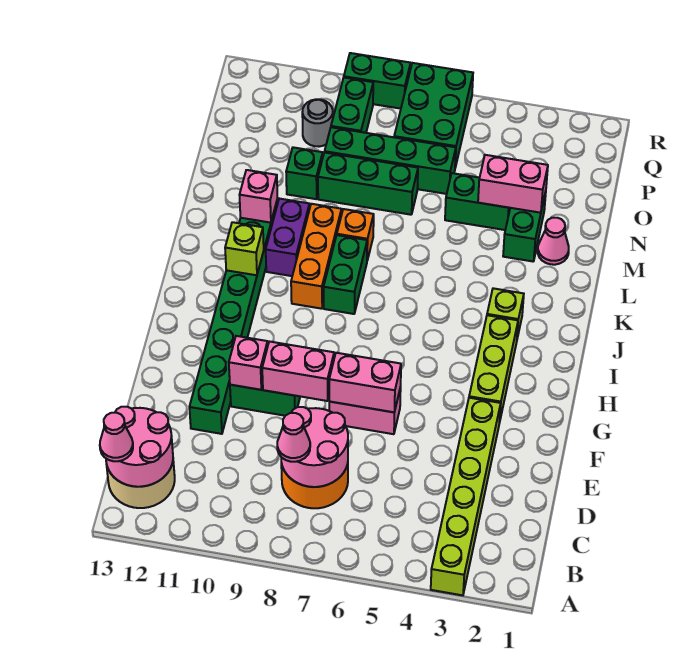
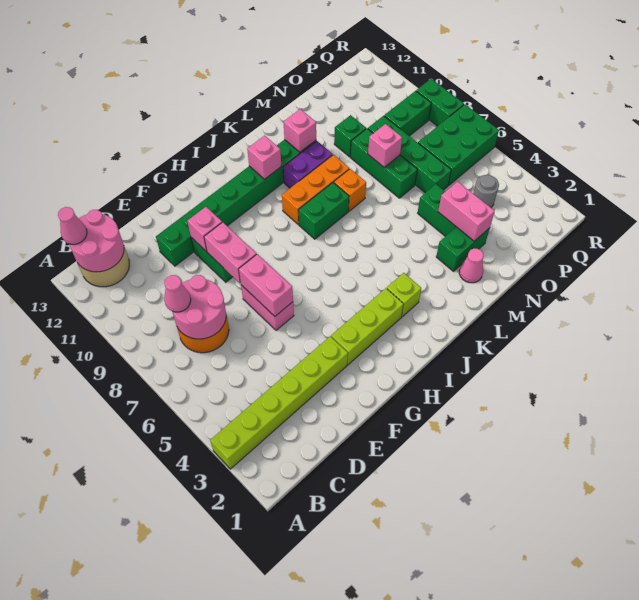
lime 1x1 brick [225,222,264,275] -> pink 1x1 brick [247,136,281,179]
none -> pink 1x1 brick [368,124,402,167]
grey 1x1 round brick [302,99,333,147] -> grey 1x1 round brick moved to [473,175,499,207]

